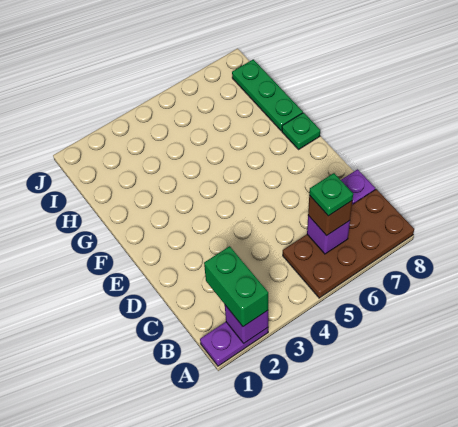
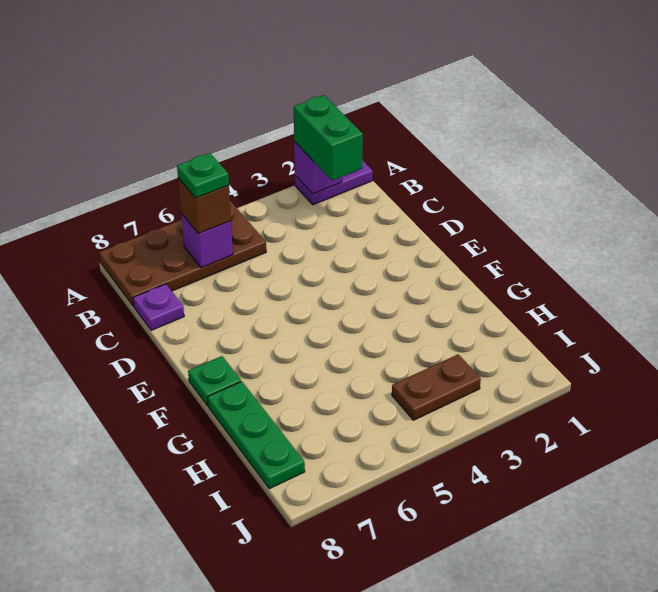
none -> brown 1x2 plate [392,354,481,420]

